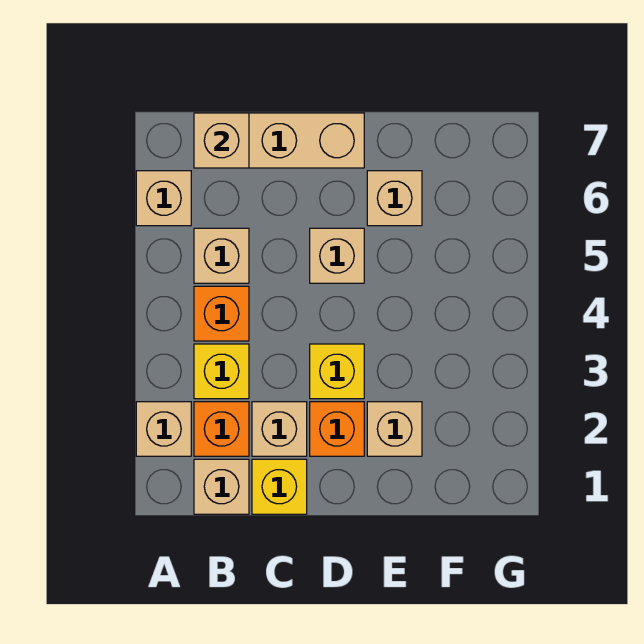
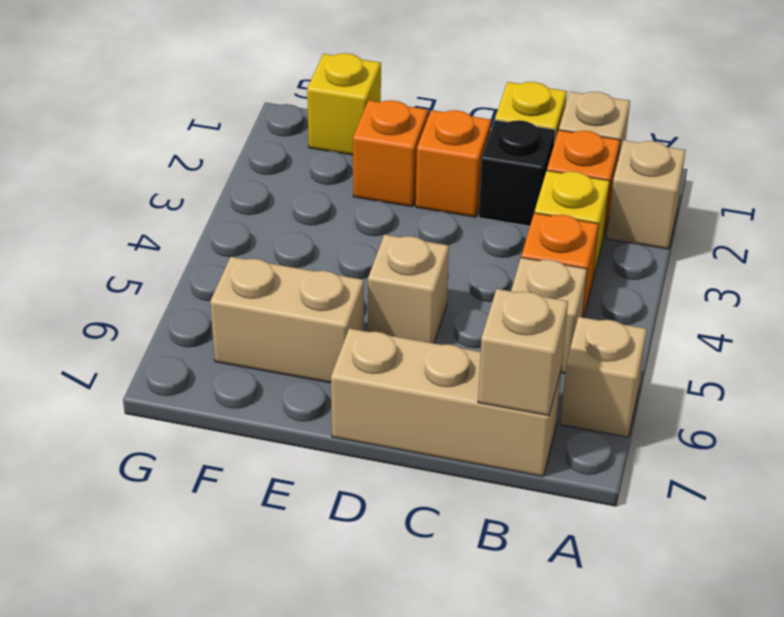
tan 1x1 brick [252,402,307,456] -> black 1x1 brick [479,120,555,226]
yellow 1x1 brick [310,344,364,399] -> yellow 1x1 brick moved to [307,53,381,155]
tan 1x1 brick [367,402,422,456] -> orange 1x1 brick [353,100,428,207]
tan 1x1 brick [367,171,422,226] -> tan 1x2 brick [210,257,364,383]

